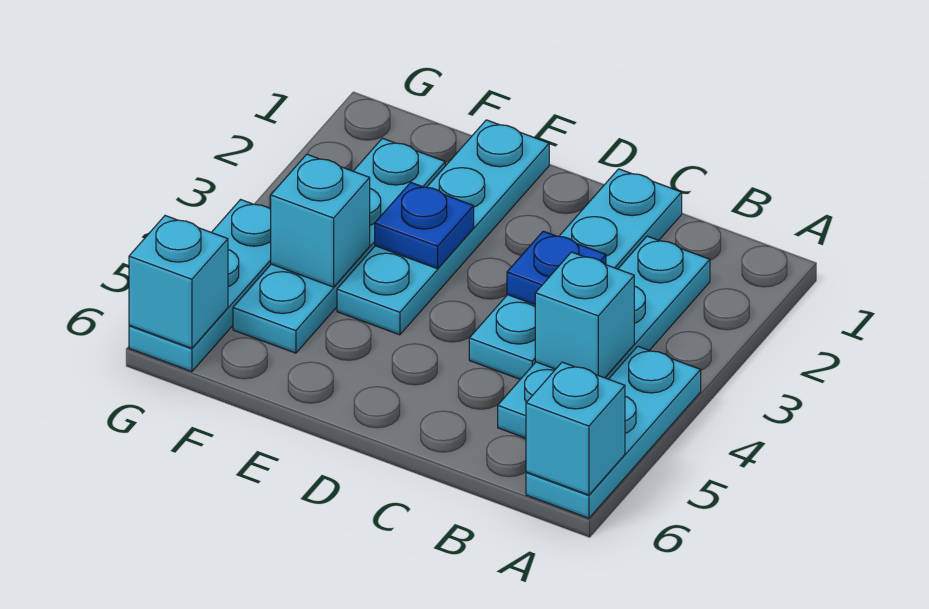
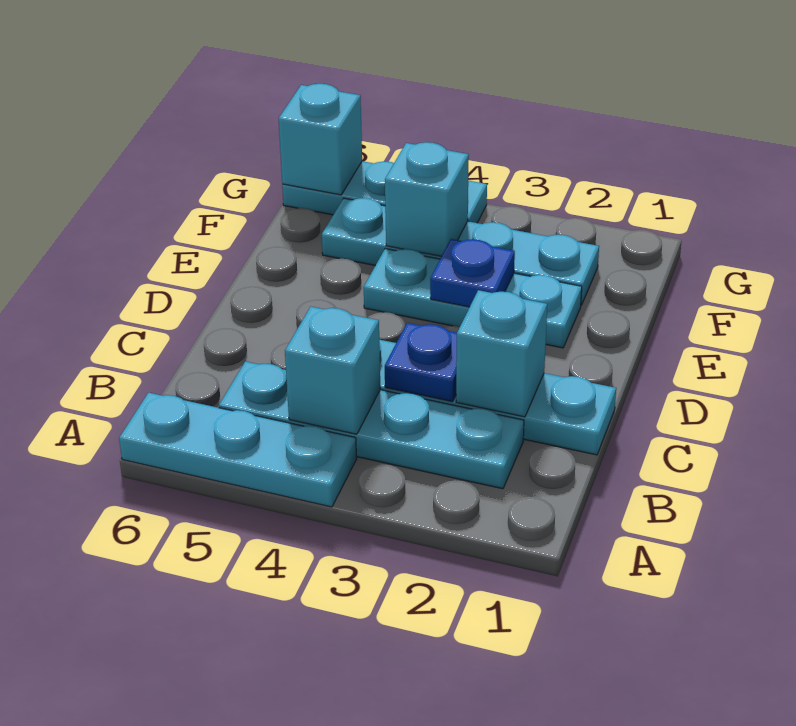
cyan 1x1 brick [526,362,625,495] -> cyan 1x1 brick moved to [456,290,547,417]
cyan 1x4 plate [337,120,549,335] -> cyan 1x3 plate [364,249,582,348]

